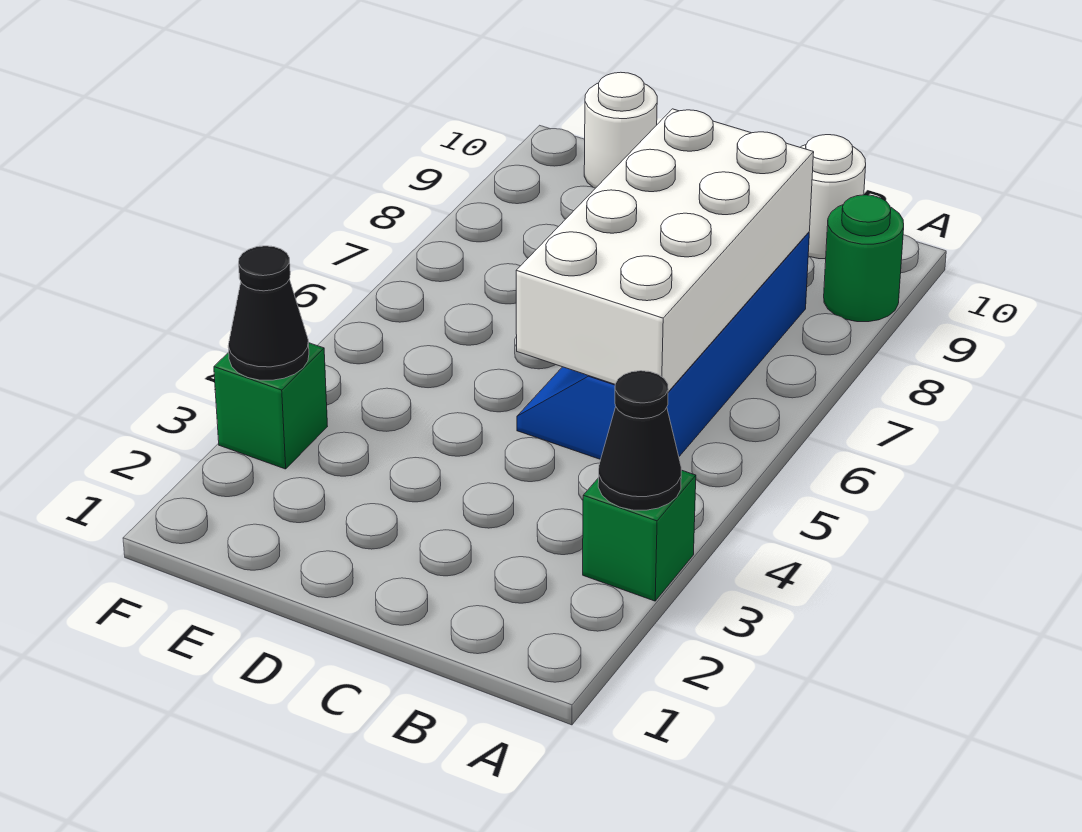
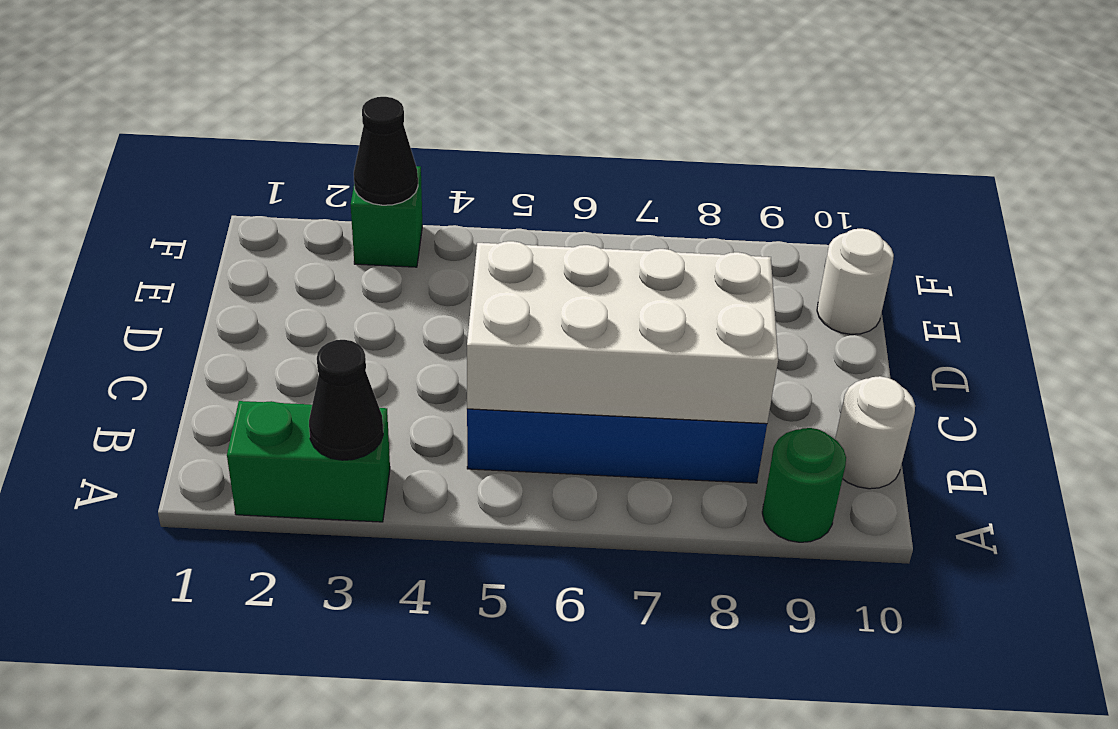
green 1x1 brick [583,470,696,601] -> green 1x2 brick [227,401,390,522]

